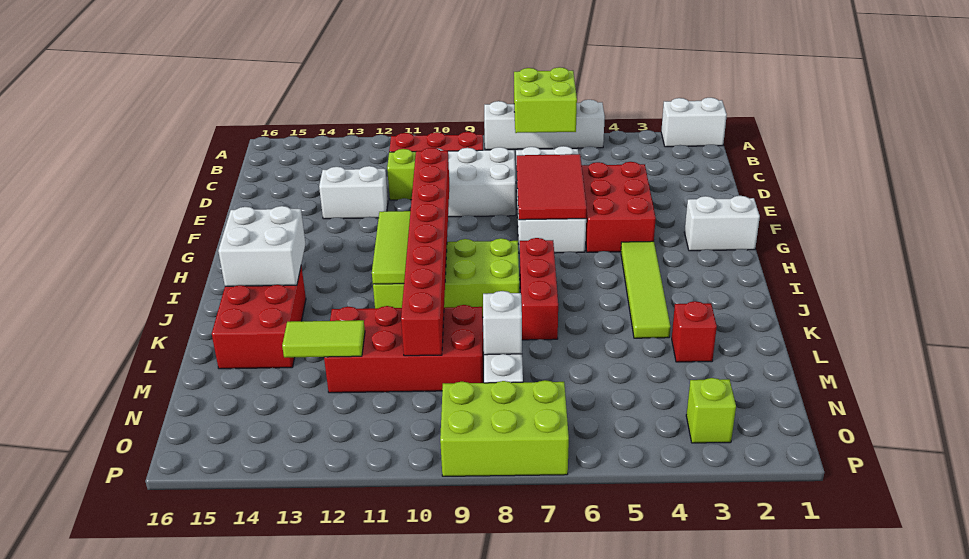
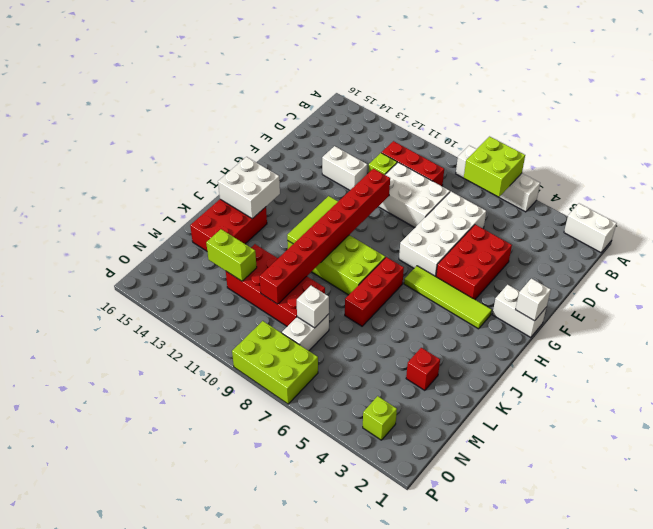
red 2x3 tile [517,154,587,220] -> none
none -> white 1x1 brick [515,278,551,321]
lime 1x4 tile [621,241,671,338] -> lime 1x4 tile turned to [404,266,492,329]
lime 1x2 tile [282,320,365,357] -> lime 1x2 brick [206,229,257,281]

